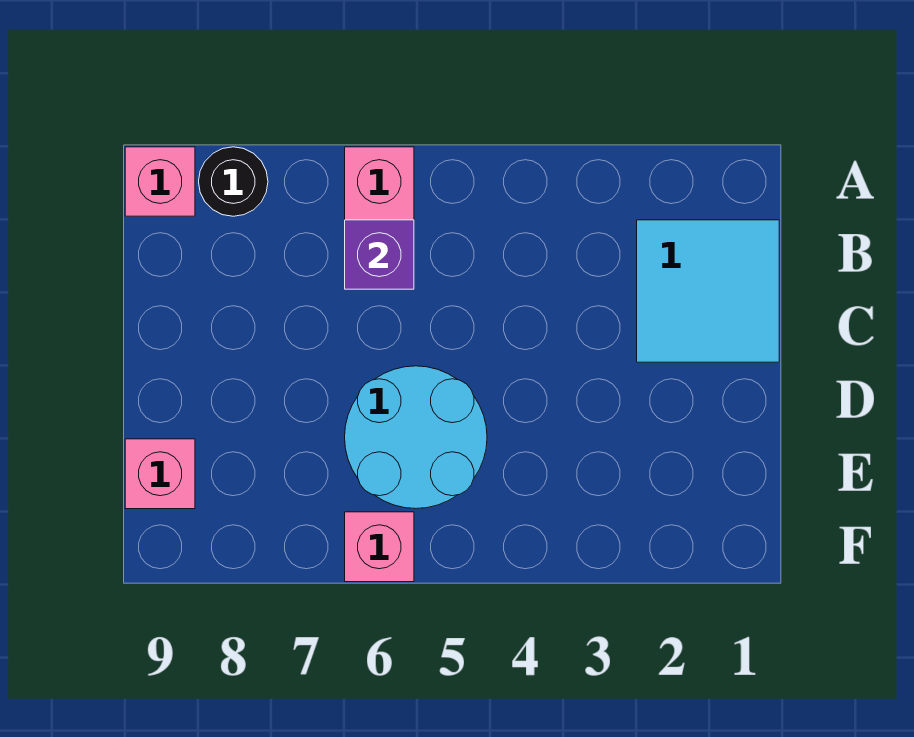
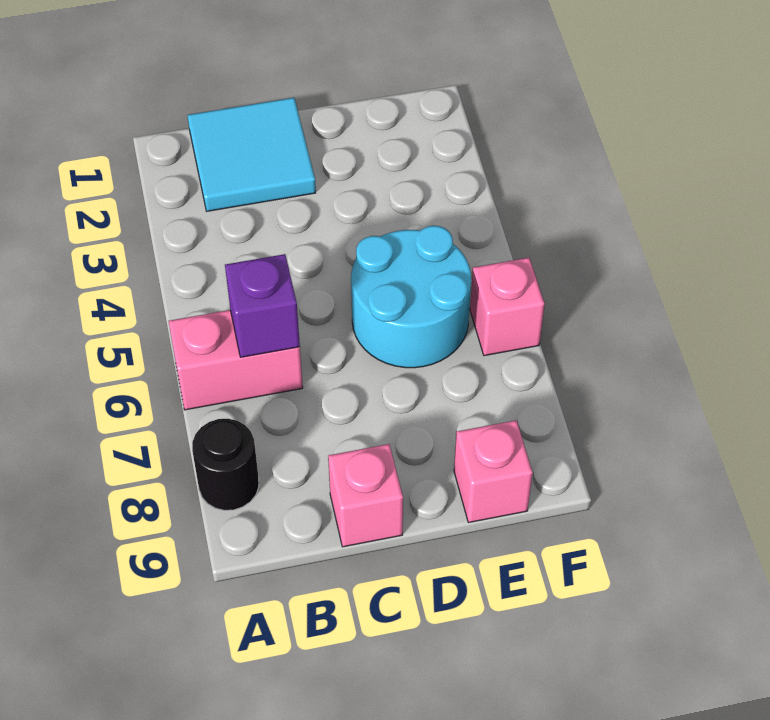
pink 1x1 brick [125,147,195,216] -> pink 1x1 brick moved to [328,444,403,547]

